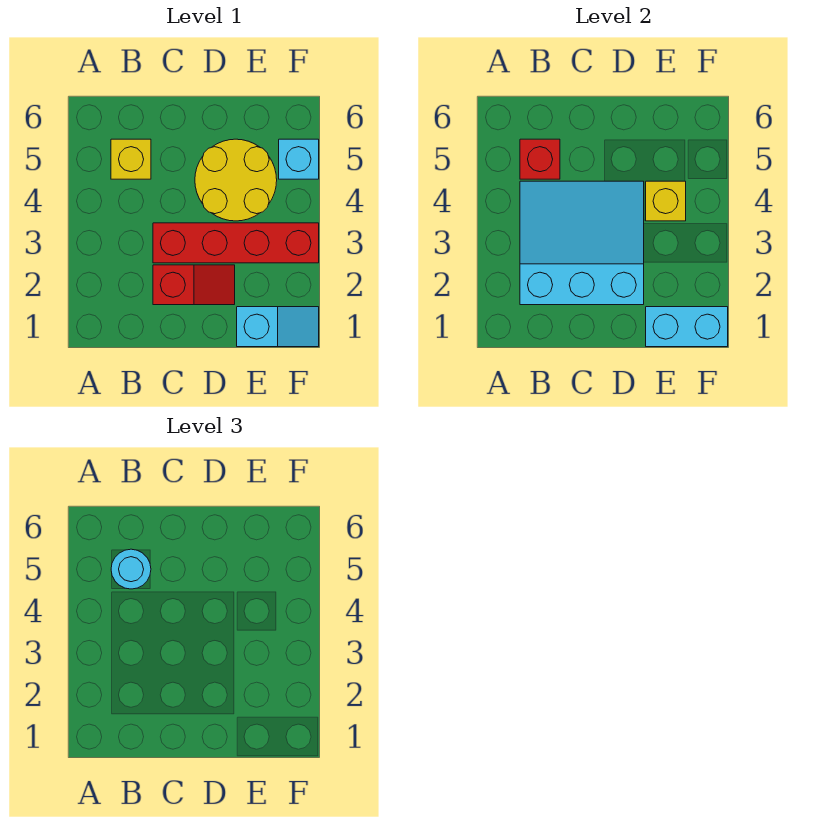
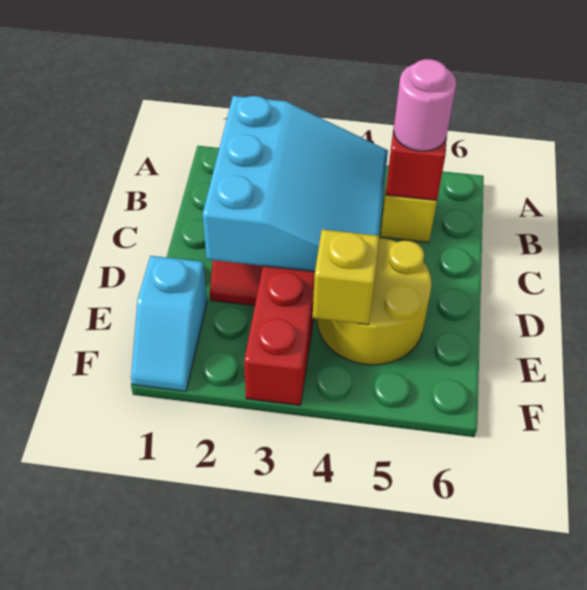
cyan 1x1 round brick [111,549,151,589] -> pink 1x1 round brick [393,59,456,151]
cyan 1x2 brick [646,307,728,347] -> none
cyan 1x1 brick [279,139,319,179] -> none

